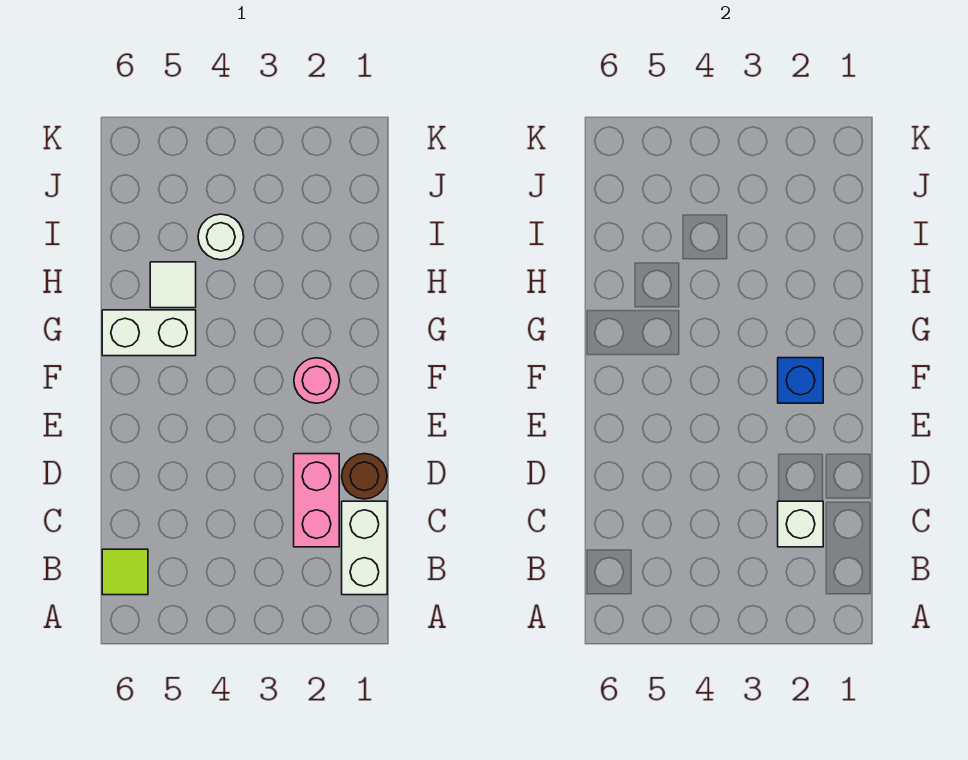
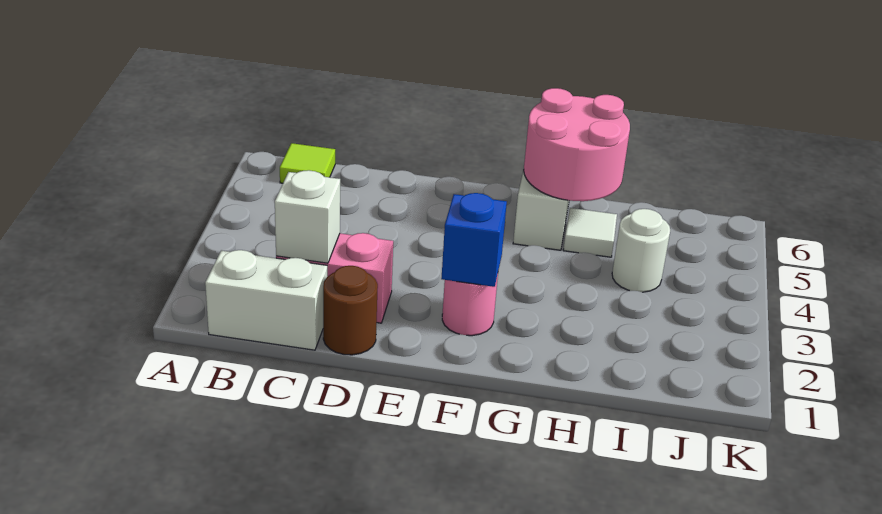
none -> pink 2x2 round brick [524,88,630,201]

